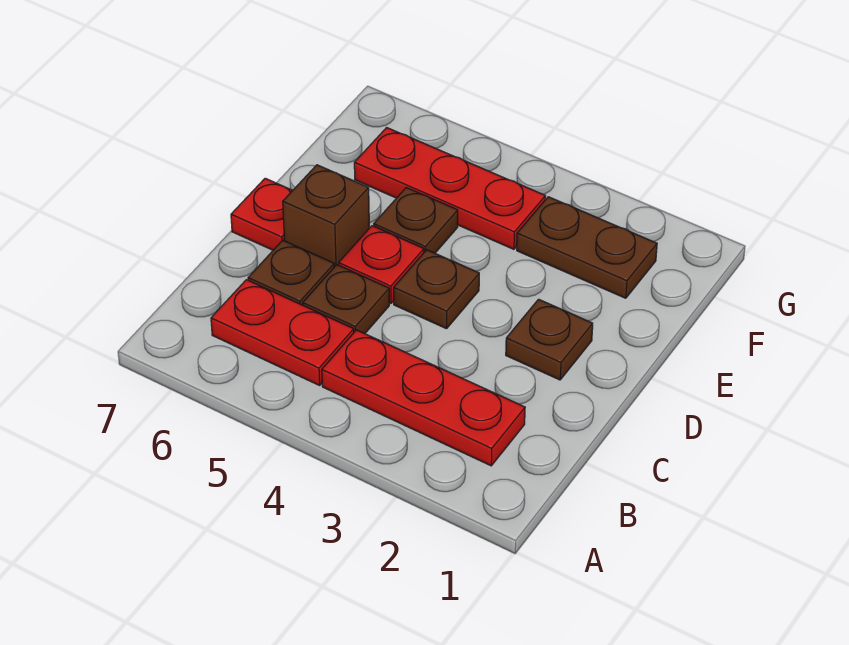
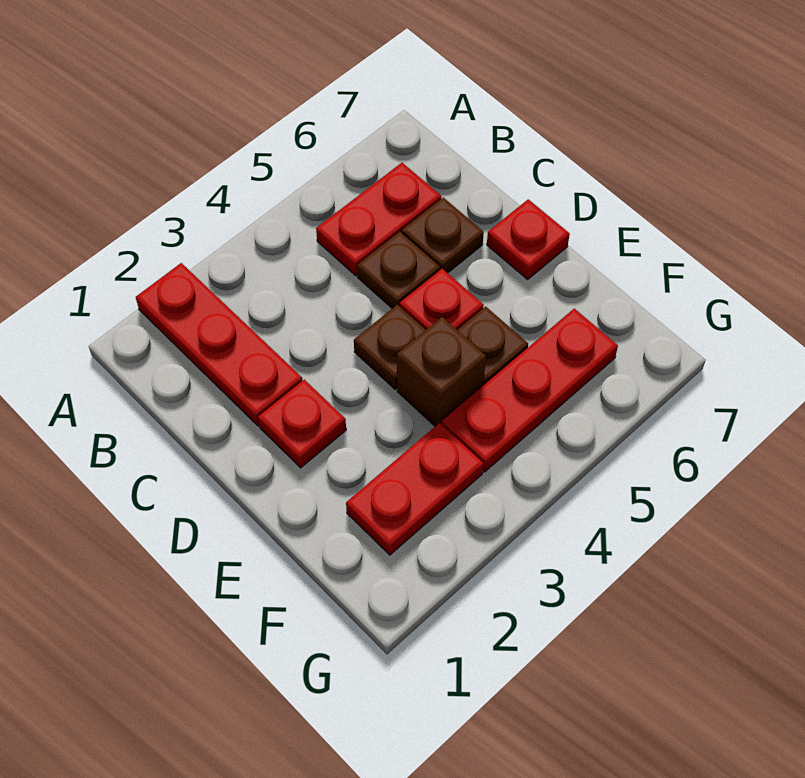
red 1x3 plate [322,330,525,466] -> red 1x3 plate turned to [136,263,303,426]
brown 1x1 plate [506,299,593,380] -> red 1x1 plate [258,380,346,468]
brown 1x1 brick [283,165,369,267] -> brown 1x1 brick moved to [397,317,486,426]
brown 1x2 plate [517,197,657,298] -> red 1x2 plate [346,423,483,555]

